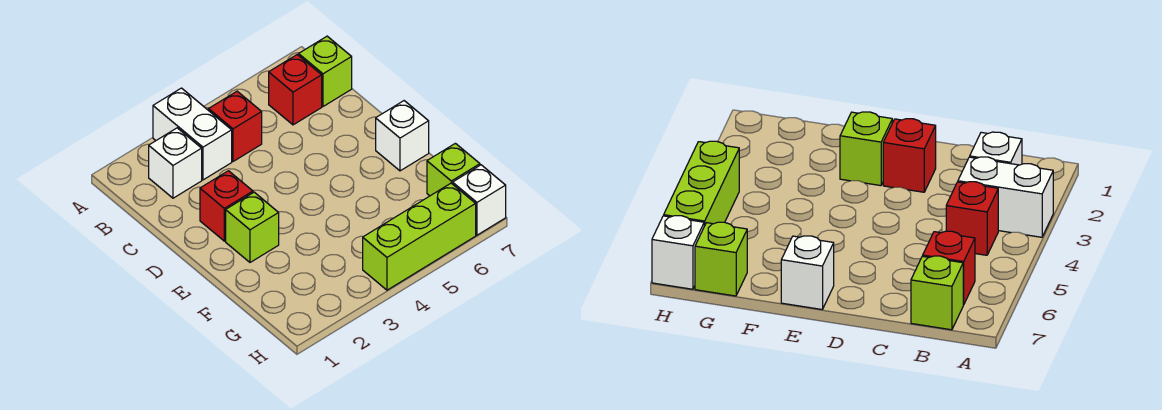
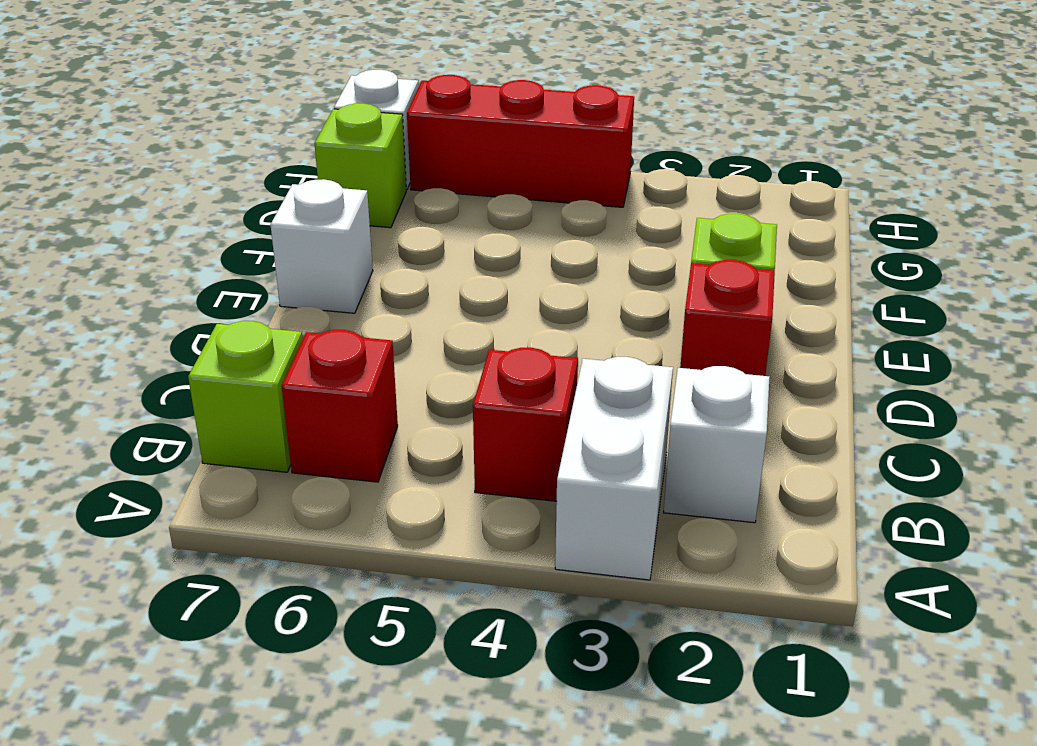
lime 1x3 brick [363,183,476,290] -> red 1x3 brick [407,75,634,207]

